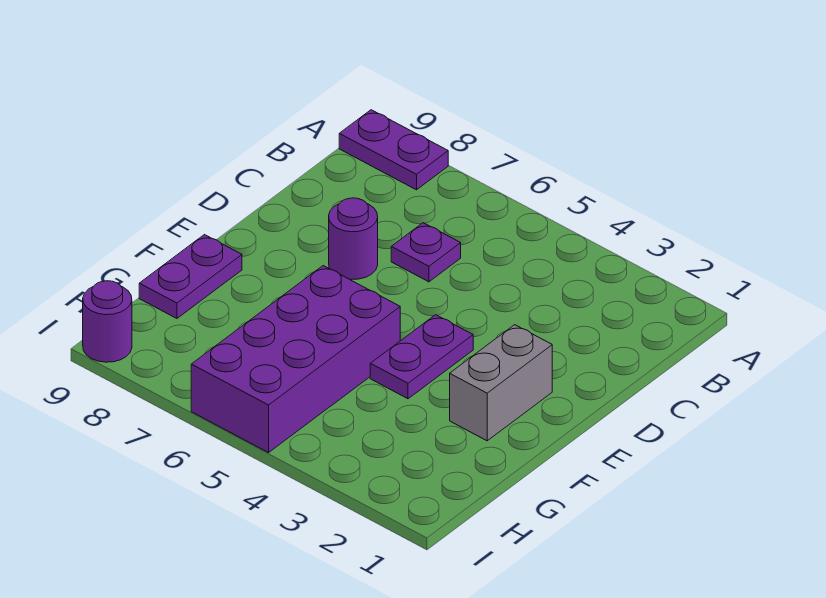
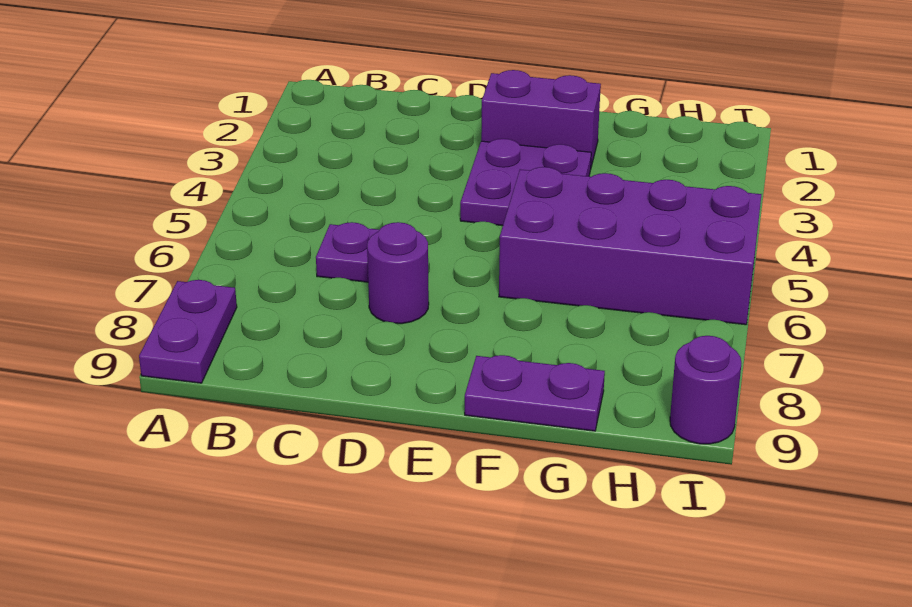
grey 1x2 brick [450,325,552,441] -> purple 1x2 brick [481,70,601,167]
purple 1x2 plate [370,315,473,399] -> purple 2x2 plate [460,139,591,226]

